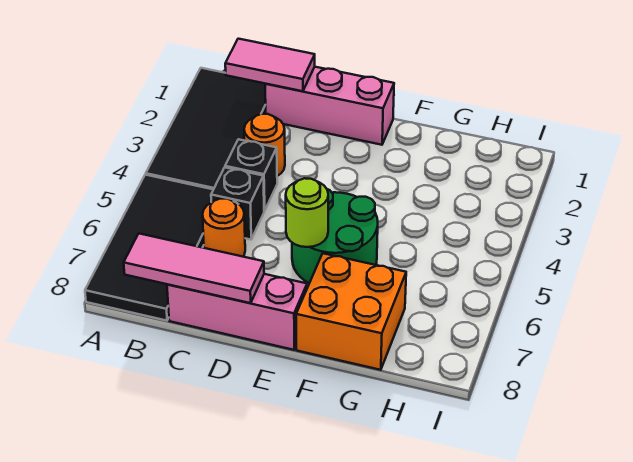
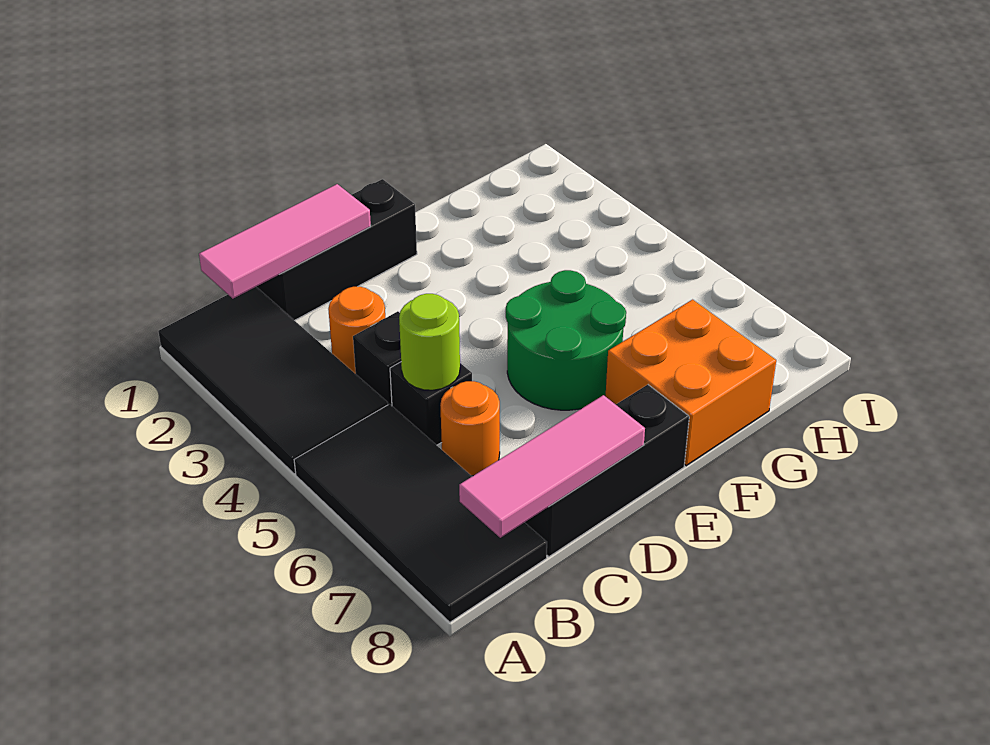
pink 1x2 tile [225,39,315,91] -> pink 1x3 tile [199,184,371,299]
pink 1x3 brick [265,67,394,145] -> black 1x3 brick [256,179,417,321]
pink 1x3 brick [167,274,307,350] -> black 1x3 brick [525,385,689,557]
lime 1x1 round brick [286,178,328,247] -> lime 1x1 round brick moved to [399,294,460,390]

